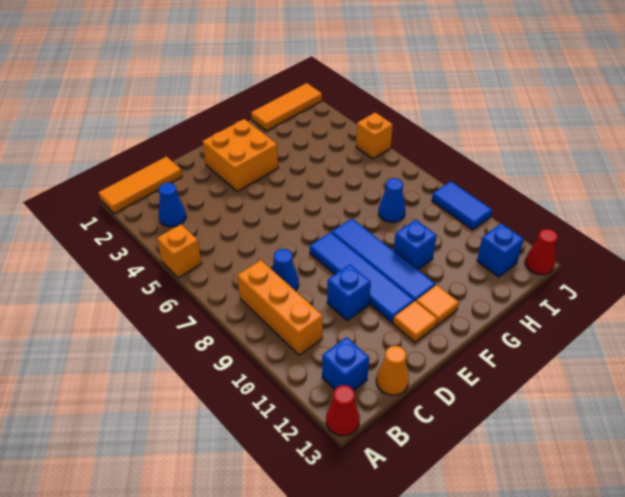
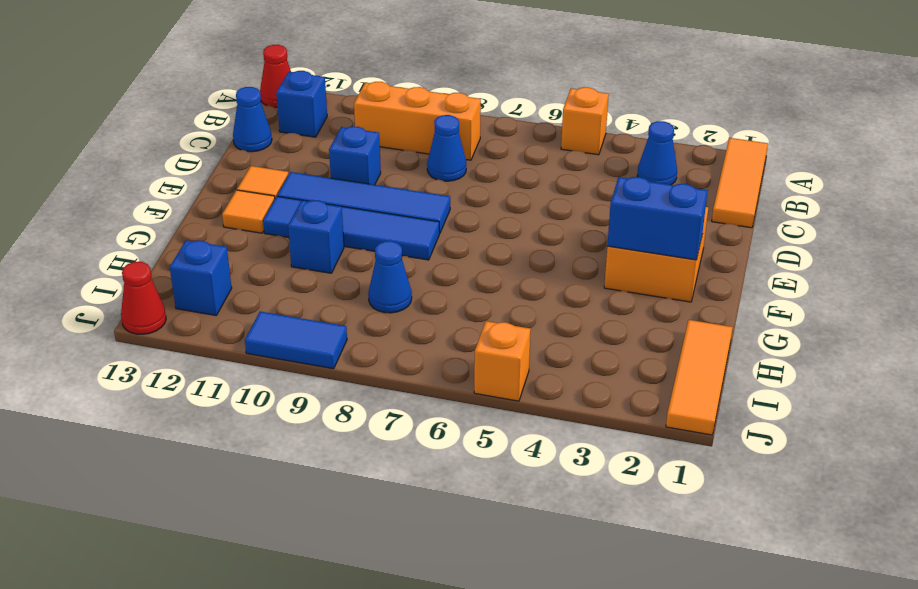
orange 1x1 cone [376,346,409,395] -> blue 1x1 cone [233,87,272,152]
none -> blue 1x2 brick [607,177,708,260]

